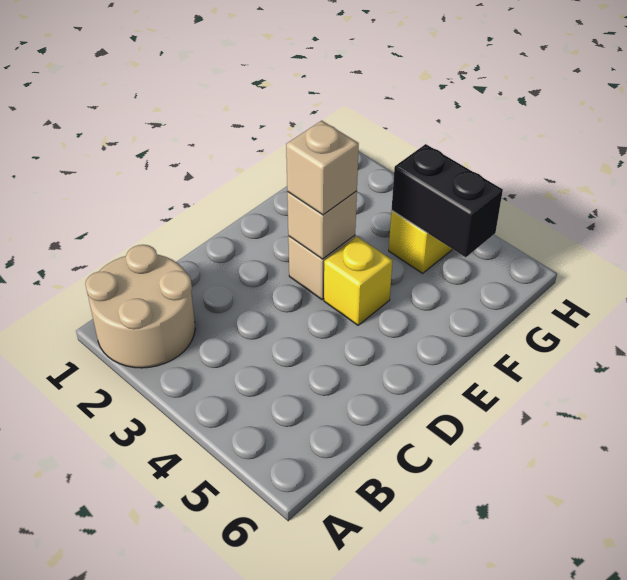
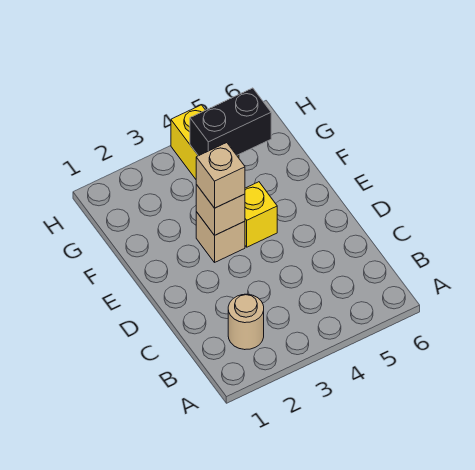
tan 2x2 round brick [85,245,195,368] -> tan 1x1 round brick [228,294,264,350]

